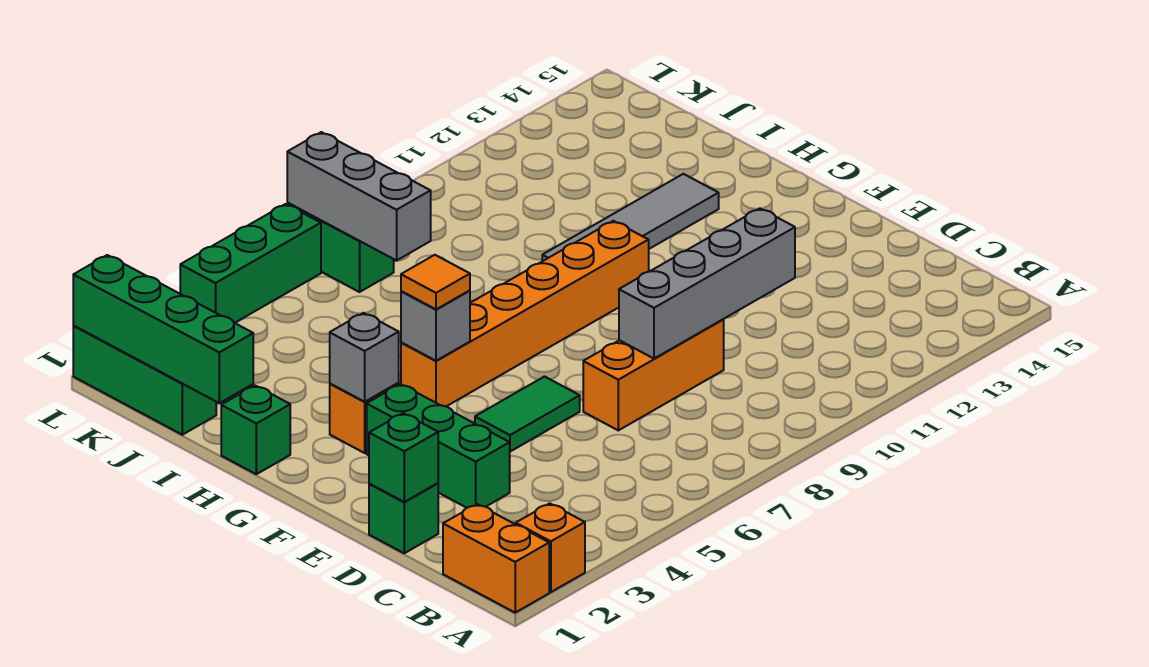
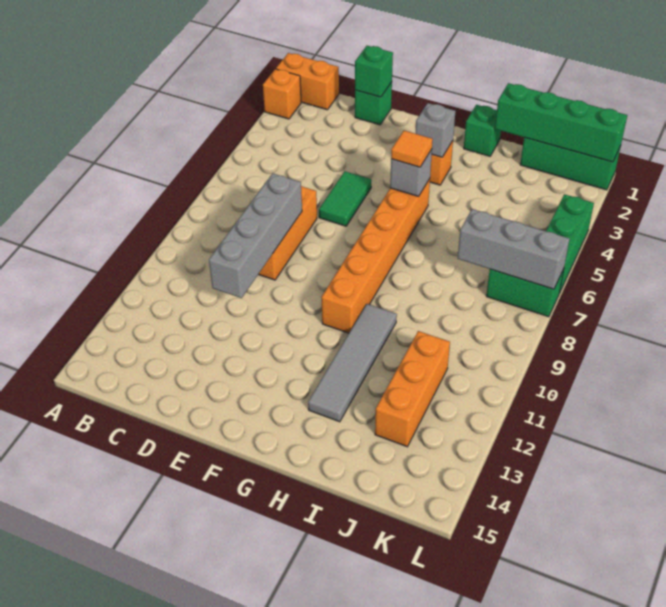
green 1x3 brick [367,384,510,508] -> none
none -> orange 1x3 brick [375,331,450,447]

